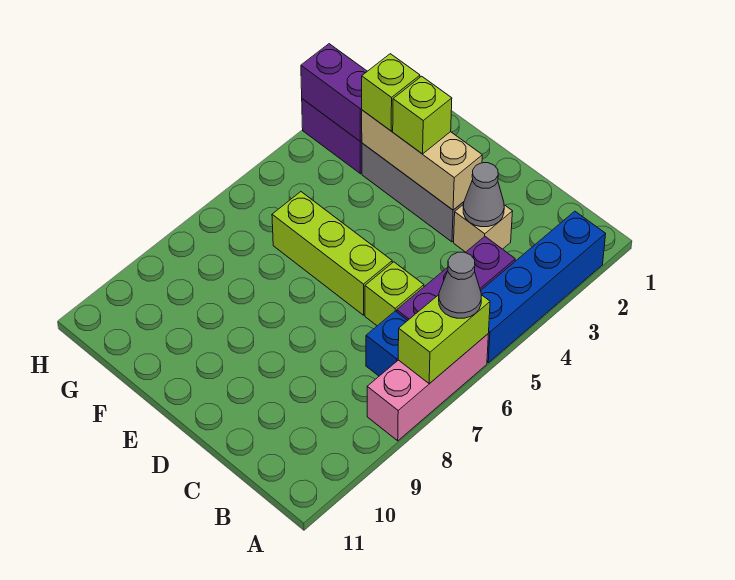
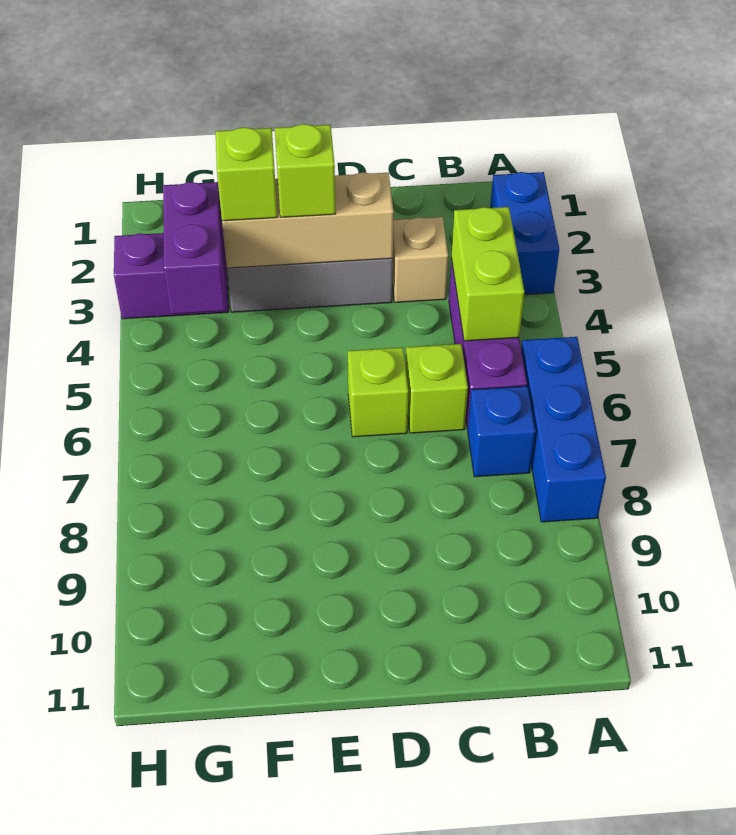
blue 1x4 brick [481,211,606,363] -> blue 1x2 brick [490,172,559,295]
pink 1x3 brick [367,334,488,441] -> blue 1x3 brick [521,337,606,522]
lime 1x2 brick [398,295,490,384] -> lime 1x2 brick moved to [452,207,524,341]
grey 1x1 cone [439,252,481,318] -> none
grey 1x1 cone [463,163,504,227] -> none
lime 1x3 brick [272,192,392,315] -> lime 1x1 brick [348,347,408,437]
purple 1x2 brick [301,44,367,141] -> purple 1x2 brick turned to [163,182,226,314]

